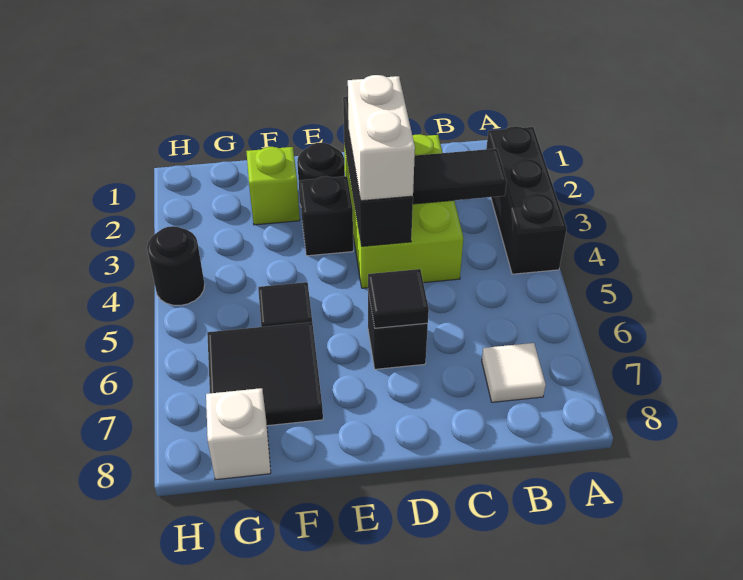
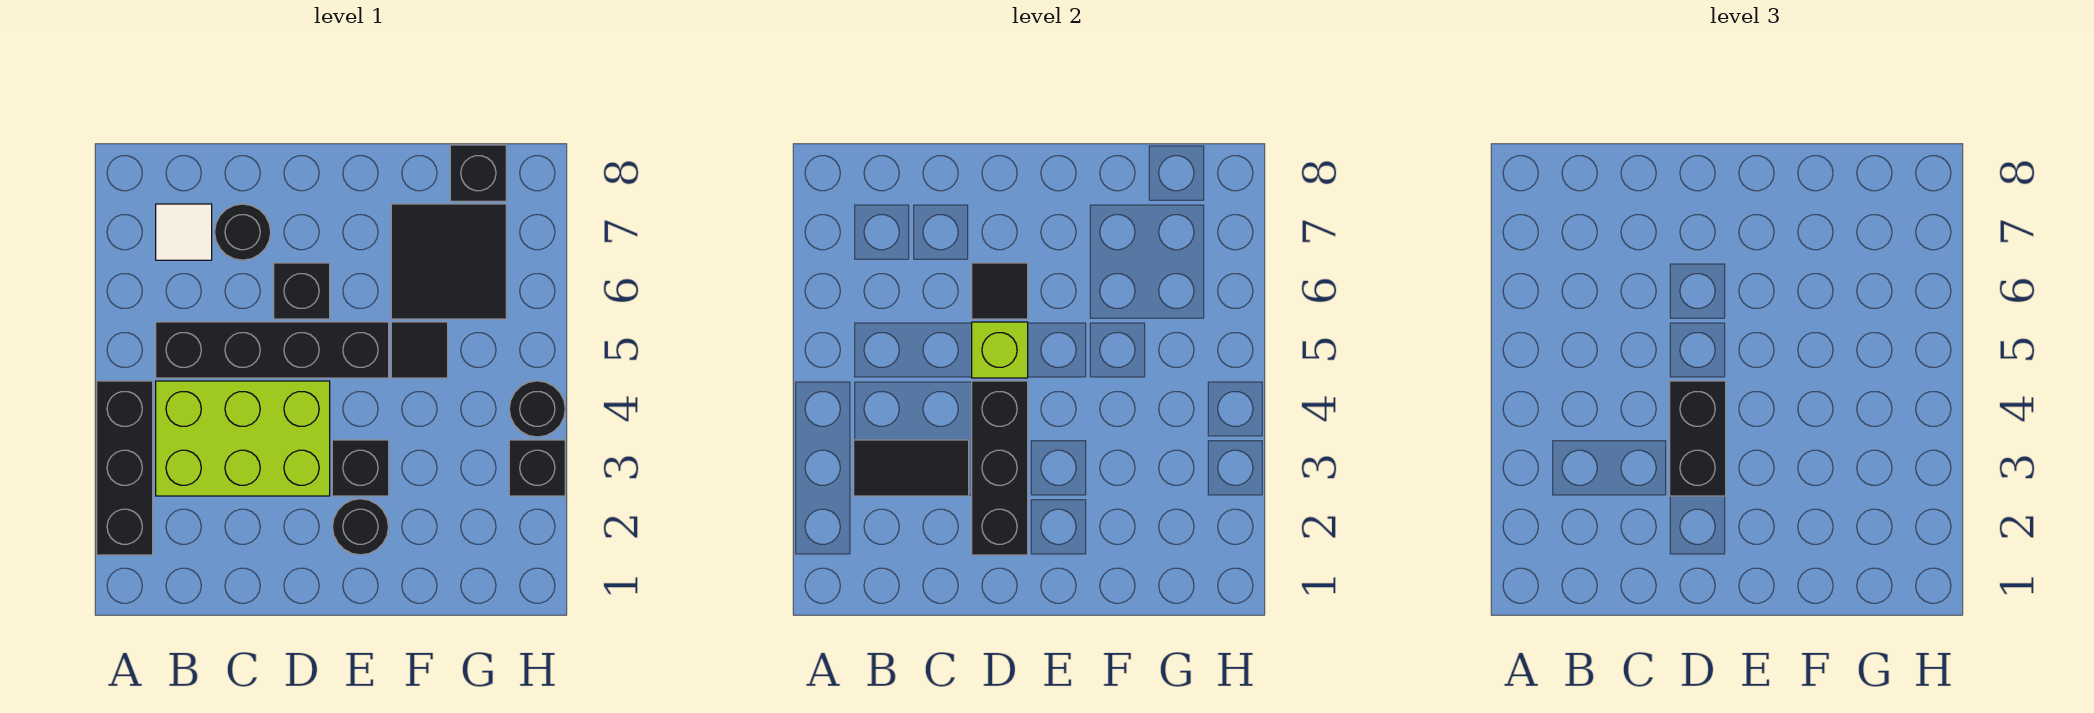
none -> black 1x4 brick [156,322,389,378]
lime 2x3 brick [344,134,463,288] -> lime 2x3 brick turned to [156,381,330,496]
none -> black 1x1 round brick [215,204,271,260]
white 1x2 brick [348,75,415,201] -> black 1x2 brick [1670,381,1726,496]
lime 1x1 brick [246,147,300,225] -> lime 1x1 brick moved to [972,322,1028,378]
white 1x1 brick [206,388,271,480] -> black 1x1 brick [450,145,506,201]
none -> black 1x1 brick [509,440,565,496]

